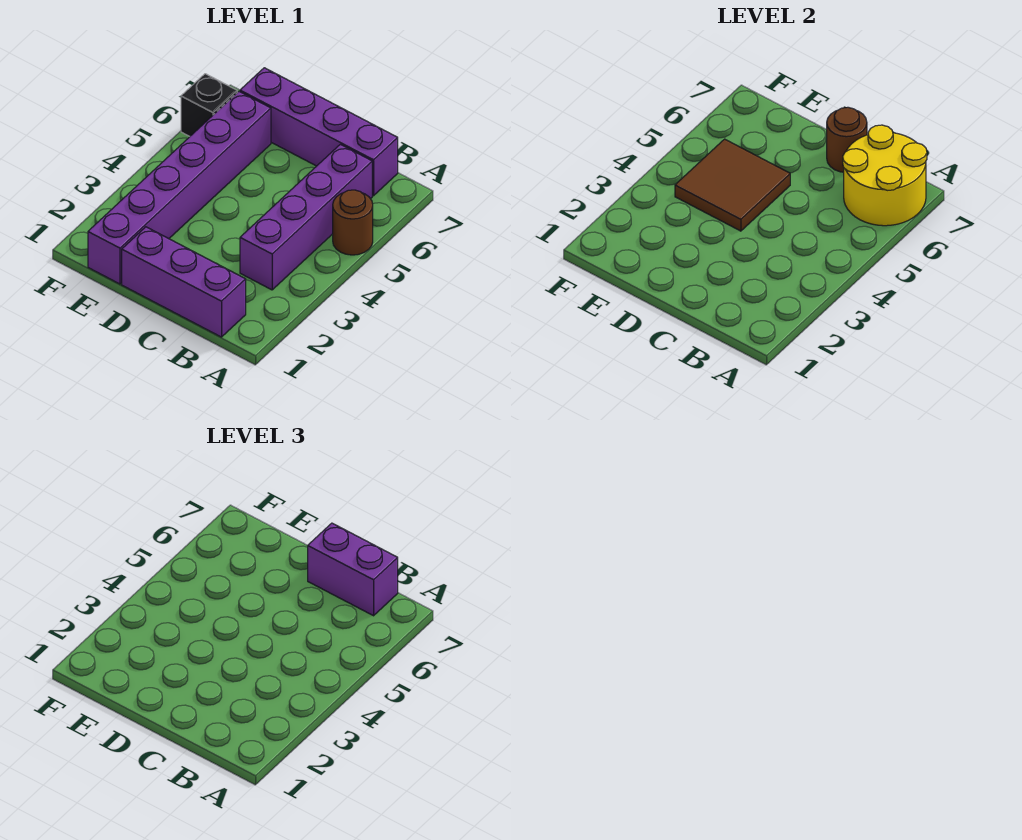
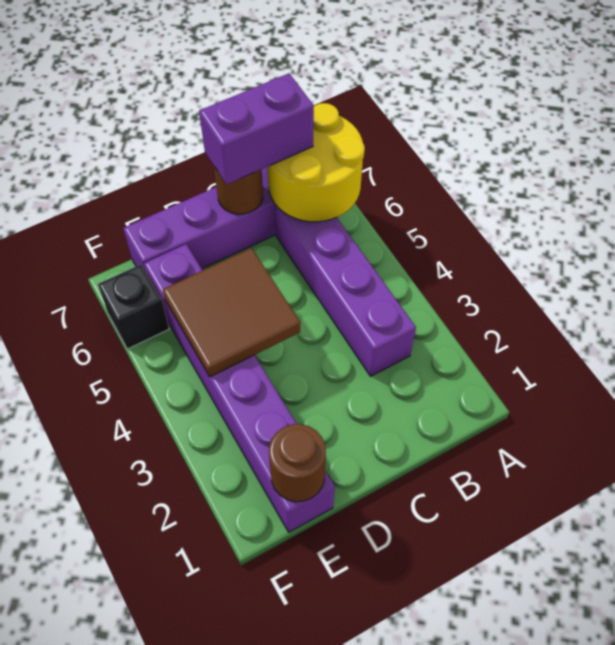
brown 1x1 round brick [333,190,373,255] -> brown 1x1 round brick moved to [269,424,326,502]
purple 1x3 brick [122,227,246,337] -> none

